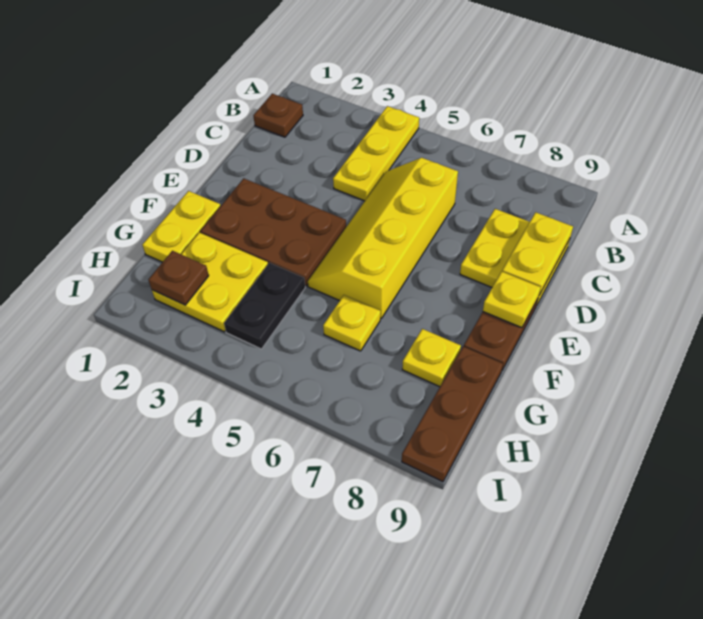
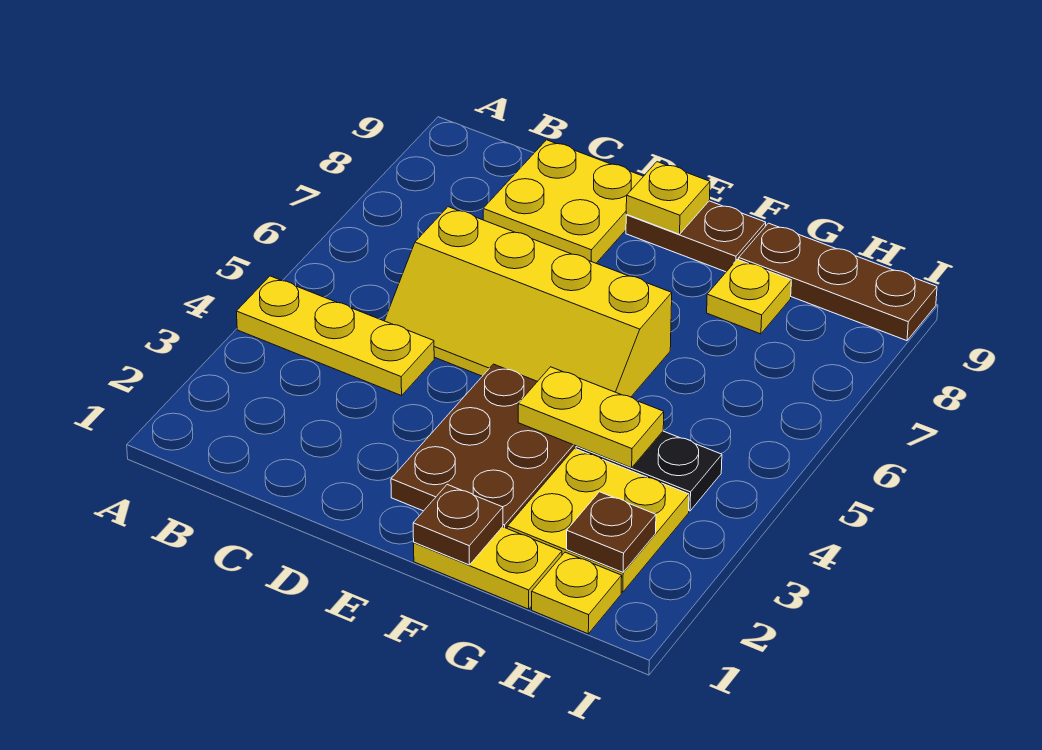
brown 1x1 plate [253,94,303,137] -> brown 1x1 plate moved to [413,485,503,565]
yellow 1x2 plate [502,212,573,295] -> yellow 1x2 plate moved to [518,367,664,468]
yellow 1x1 plate [323,295,381,351] -> yellow 1x1 plate moved to [532,552,622,634]

